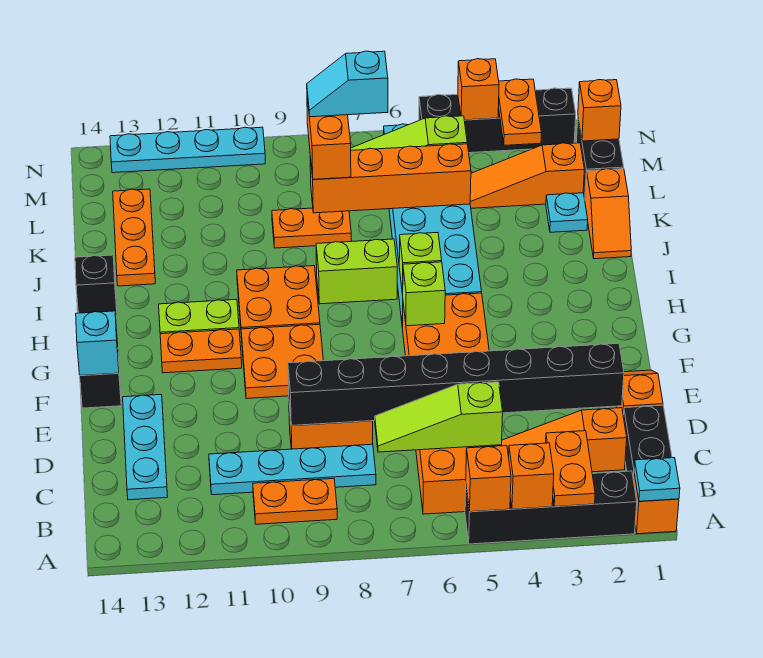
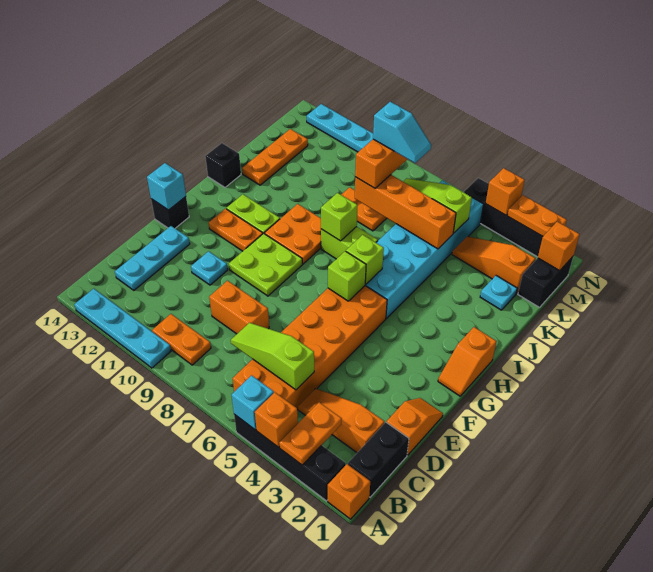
cyan 1x1 plate [634,458,680,501] -> cyan 1x1 plate moved to [191,251,228,285]
orange 1x1 brick [466,446,511,512] -> cyan 1x1 brick [232,375,274,430]
cyan 1x4 plate [209,444,376,495] -> cyan 1x4 plate moved to [74,289,171,368]
black 1x8 brick [288,343,624,426] -> none
orange 2x2 plate [241,324,323,399] -> lime 2x2 plate [229,233,302,296]
none -> lime 1x1 brick [321,193,358,241]
orange 1x2 slope [585,169,631,259] -> orange 1x2 slope moved to [438,327,496,396]
cyan 1x2 slope [307,51,388,117] -> cyan 1x2 slope turned to [373,102,431,163]
orange 1x2 plate [499,79,541,145] -> orange 1x2 plate turned to [507,195,567,236]

